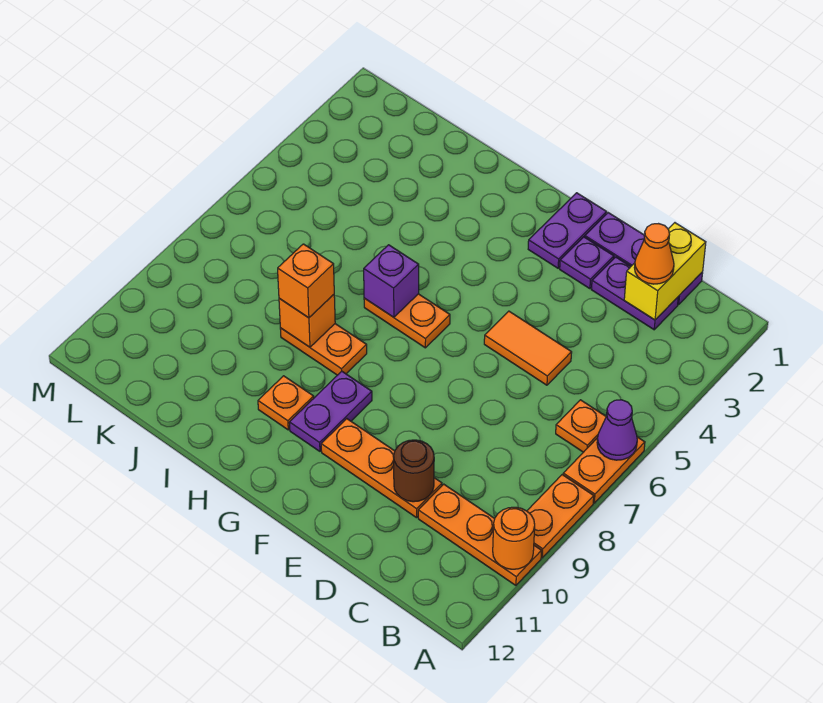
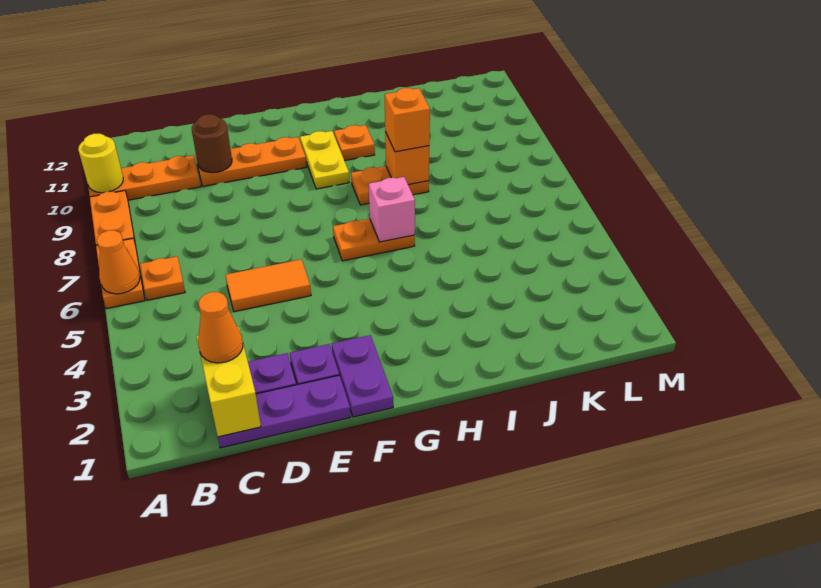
purple 1x1 cone [597,400,637,460] -> orange 1x1 cone [97,230,140,294]
orange 1x1 round brick [493,507,535,569] -> yellow 1x1 round brick [78,133,123,193]
purple 1x2 plate [289,371,372,451] -> yellow 1x2 plate [300,131,349,189]
purple 1x1 brick [364,245,419,317] -> pink 1x1 brick [369,177,415,242]

